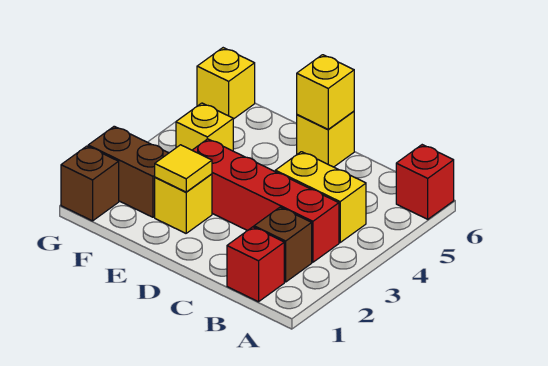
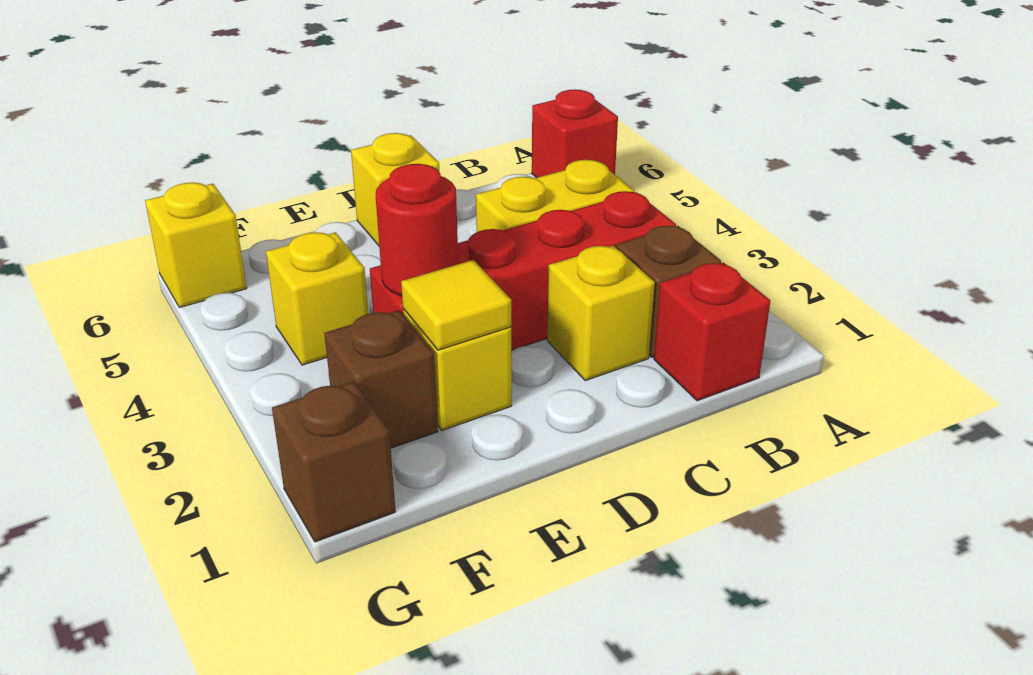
yellow 1x1 brick [297,55,354,129] -> yellow 1x1 brick moved to [547,245,655,381]
none -> red 1x1 round brick [376,164,458,296]
brown 1x2 brick [88,126,168,217] -> brown 1x1 brick [324,310,438,448]

